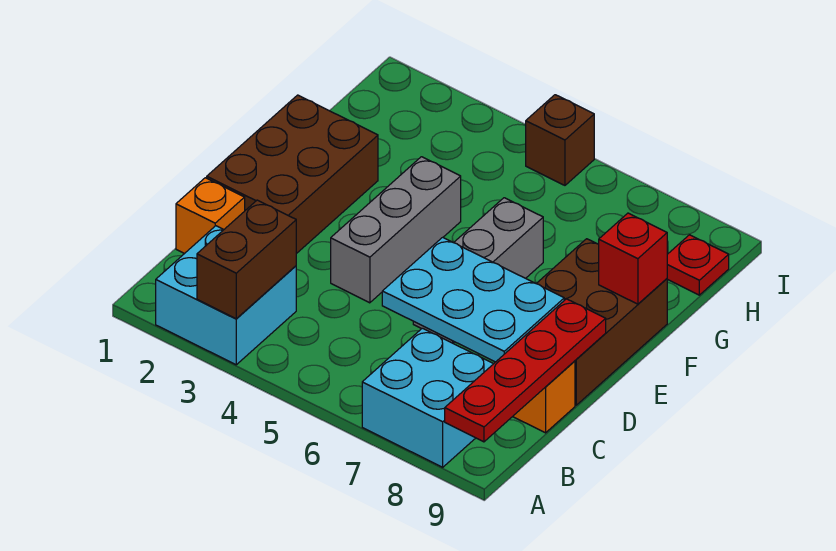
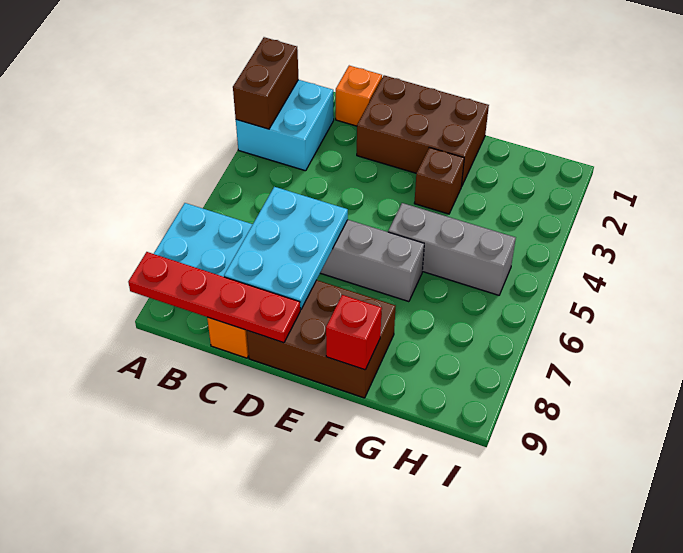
brown 1x2 brick [197,200,296,319] -> brown 1x2 brick turned to [233,37,299,129]
grey 1x3 brick [331,157,461,303] -> grey 1x3 brick moved to [388,203,516,295]
red 1x1 plate [667,235,729,295] -> none
brown 1x1 brick [526,95,594,185] -> brown 1x1 brick moved to [414,147,464,214]

